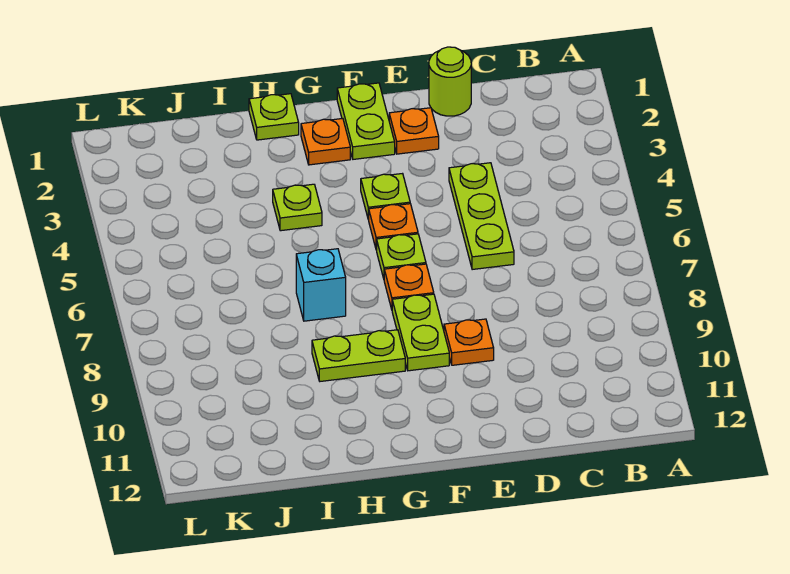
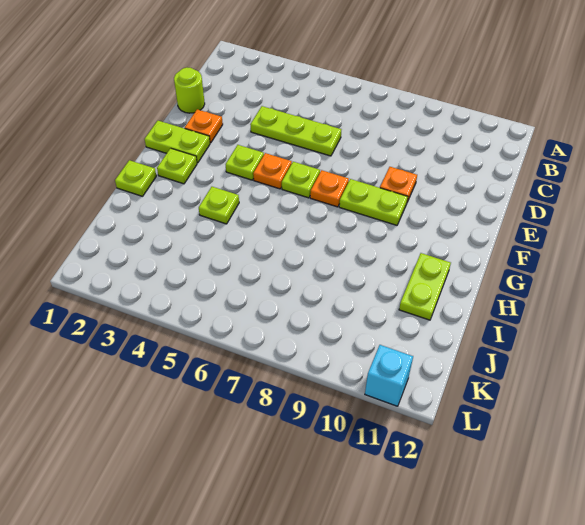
orange 1x1 plate [301,119,350,165] -> lime 1x1 plate [157,148,197,184]
lime 1x2 plate [312,330,405,381] -> lime 1x2 plate moved to [399,253,451,320]
cyan 1x1 brick [296,249,346,321] -> cyan 1x1 brick moved to [365,345,413,406]

